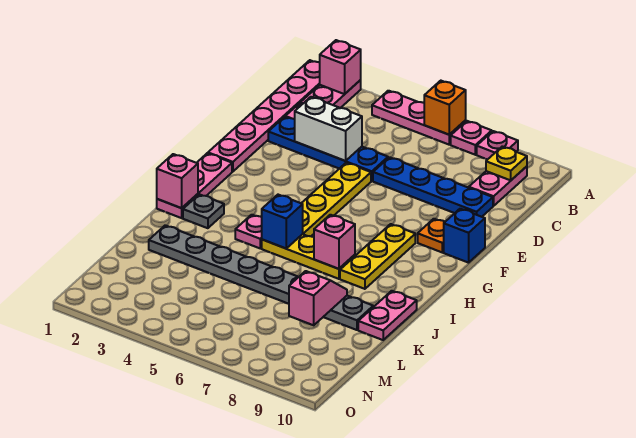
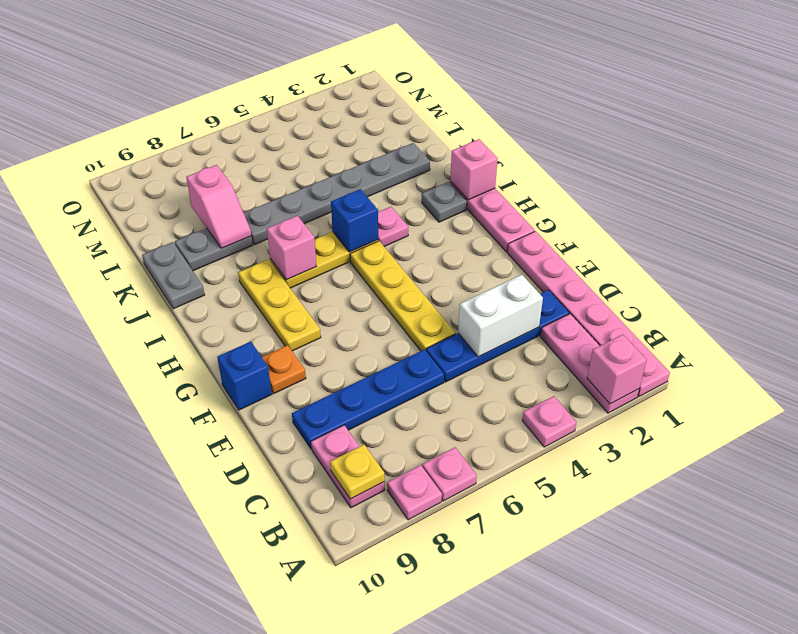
pink 1x3 plate [372,91,466,145] -> pink 1x1 plate [522,396,576,447]
orange 1x1 brick [424,81,466,135] -> none
pink 1x2 plate [358,291,417,340] -> grey 1x2 plate [142,242,205,309]

